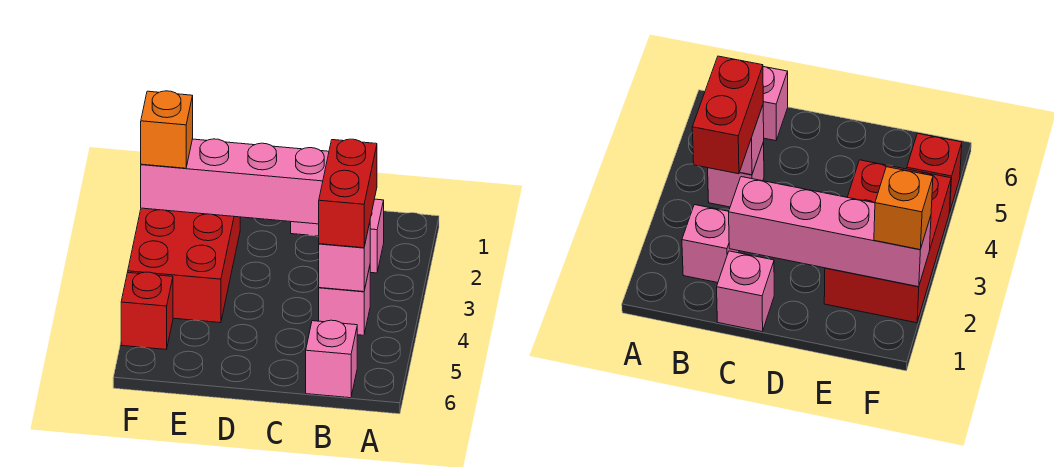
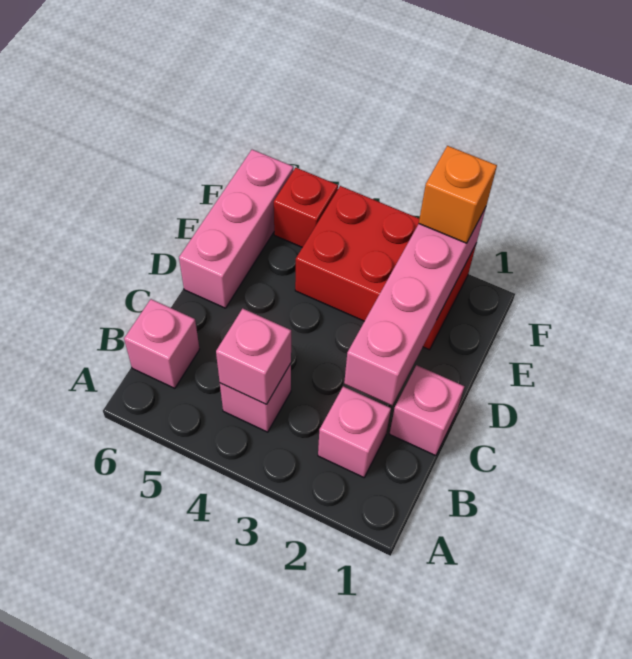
red 1x2 brick [319,139,377,248] -> none
none -> pink 1x3 brick [179,150,293,308]

